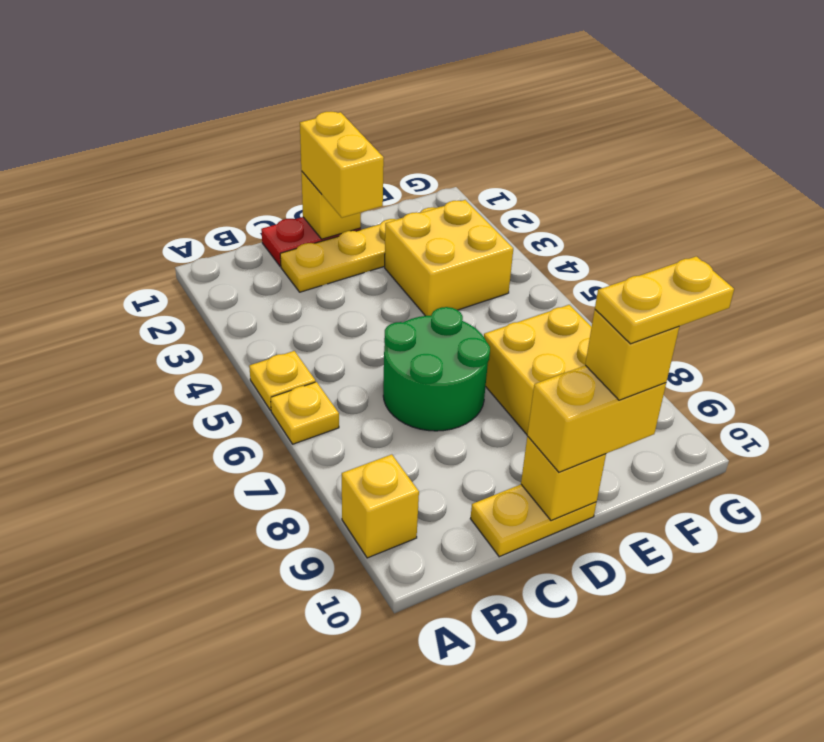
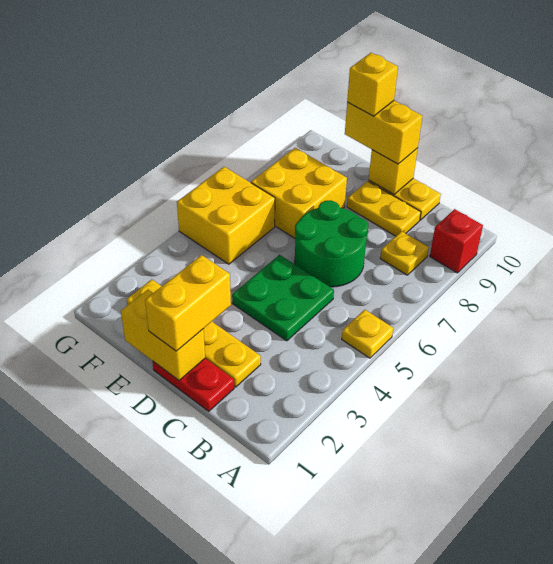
yellow 1x1 plate [271,382,339,444] -> yellow 1x1 plate moved to [380,231,429,275]
yellow 1x1 brick [342,454,419,558] -> red 1x1 brick [430,209,483,273]
none -> green 2x2 plate [232,255,334,341]
yellow 1x1 brick [301,171,361,239] -> yellow 1x2 brick [121,290,205,380]
yellow 2x2 brick [385,200,513,316] -> yellow 2x2 brick moved to [177,167,275,264]
yellow 1x2 plate [595,256,734,344] -> yellow 1x2 plate moved to [347,181,421,236]

